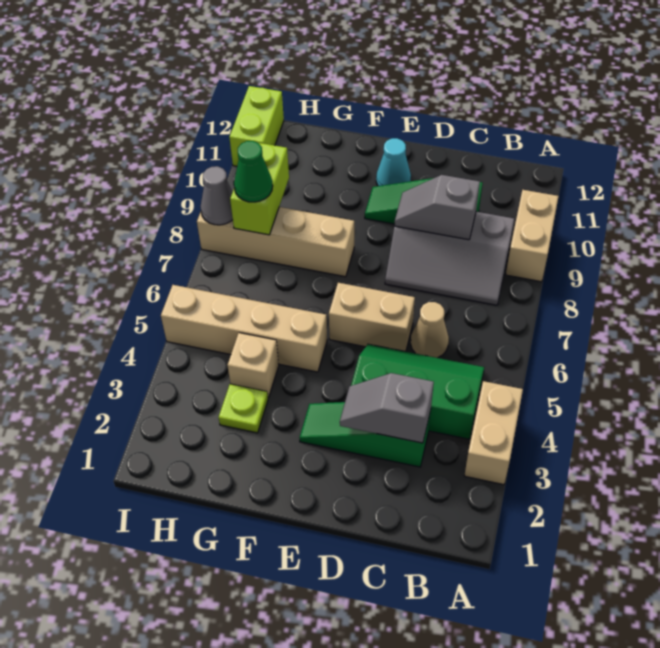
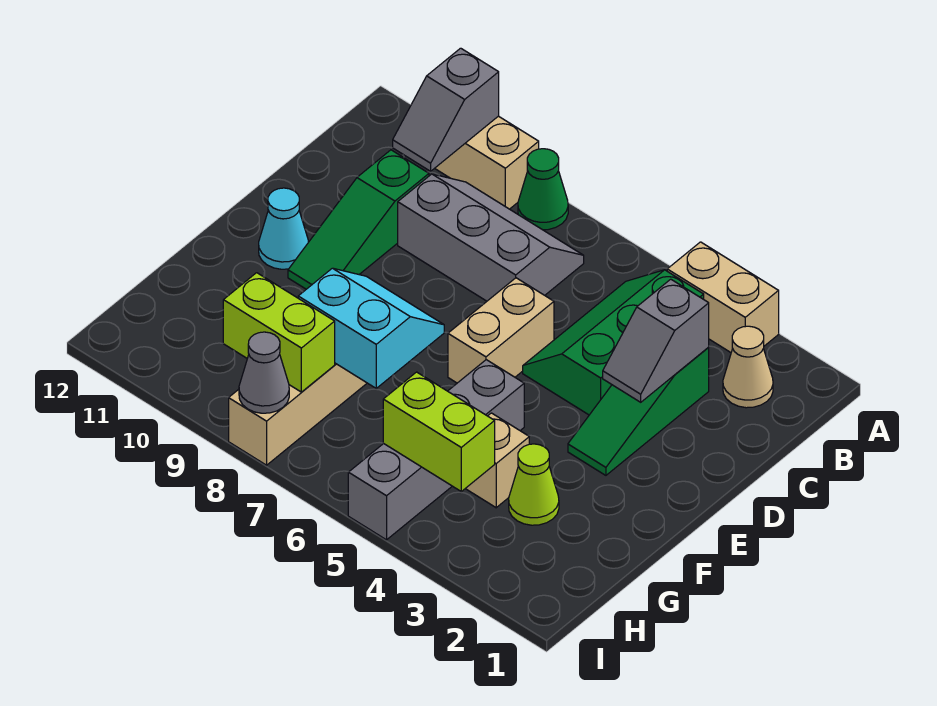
grey 2x3 slope [385,212,514,305] -> grey 2x3 slope turned to [398,174,584,301]
tan 1x1 cone [411,302,449,358] -> tan 1x1 cone moved to [723,326,773,408]
grey 1x2 slope [394,175,480,240] -> grey 1x2 slope moved to [393,48,499,171]
tan 1x4 brick [161,285,327,372] -> grey 1x4 brick [348,360,524,540]
none -> cyan 2x2 slope [298,268,444,388]
lime 1x1 plate [219,384,268,433] -> lime 1x1 cone [509,444,559,525]
green 1x1 cone [234,141,273,202] -> green 1x1 cone moved to [518,149,568,230]
lime 1x2 brick [229,86,284,166] -> lime 1x2 brick moved to [383,372,495,491]

